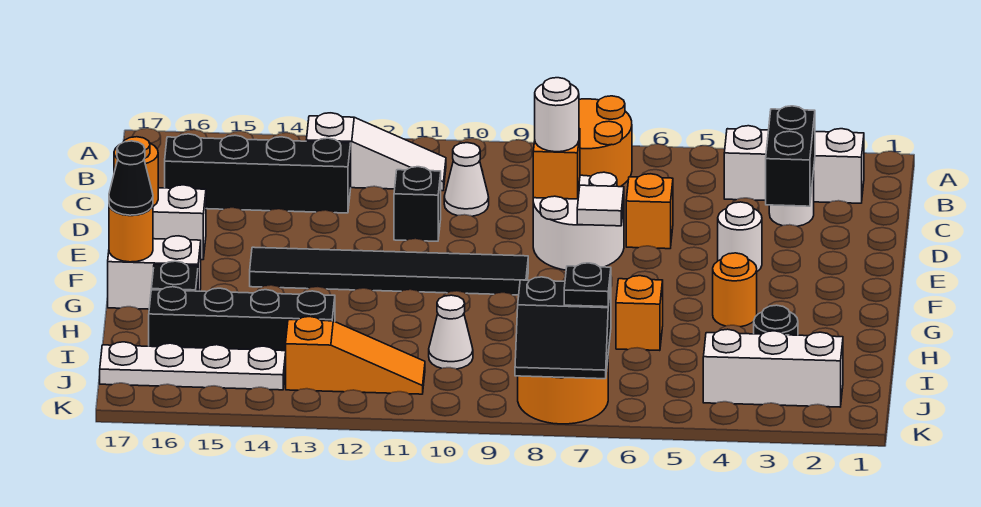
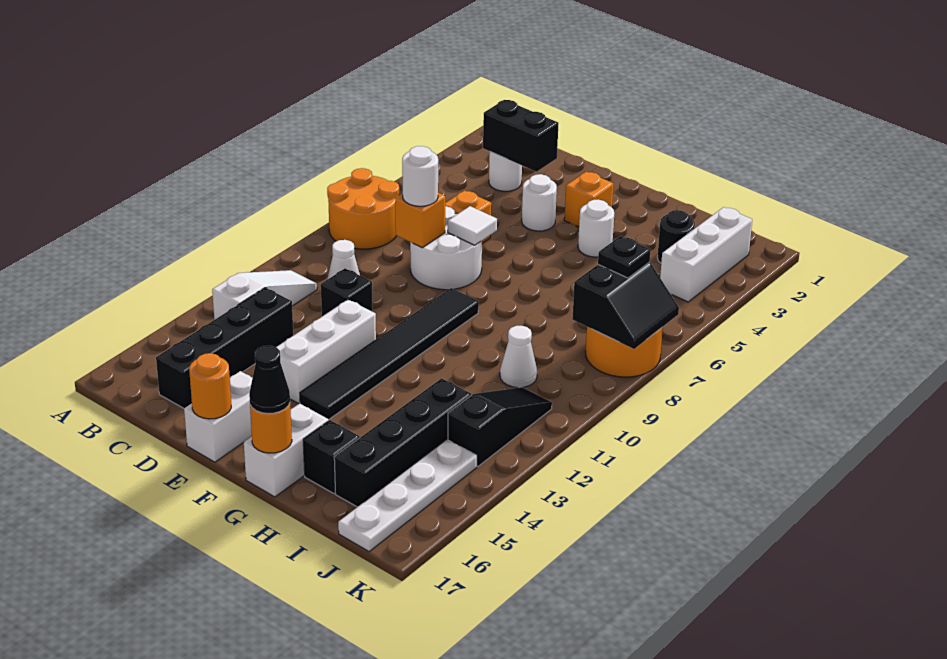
white 1x3 brick [724,126,864,203] -> white 1x3 brick moved to [277,300,376,404]
orange 1x1 round brick [713,253,757,327] -> white 1x1 round brick [578,200,614,257]
orange 1x1 brick [616,276,663,351] -> orange 1x1 brick moved to [564,172,613,227]
orange 1x3 slope [286,317,425,394] -> black 1x3 slope [448,387,552,467]

